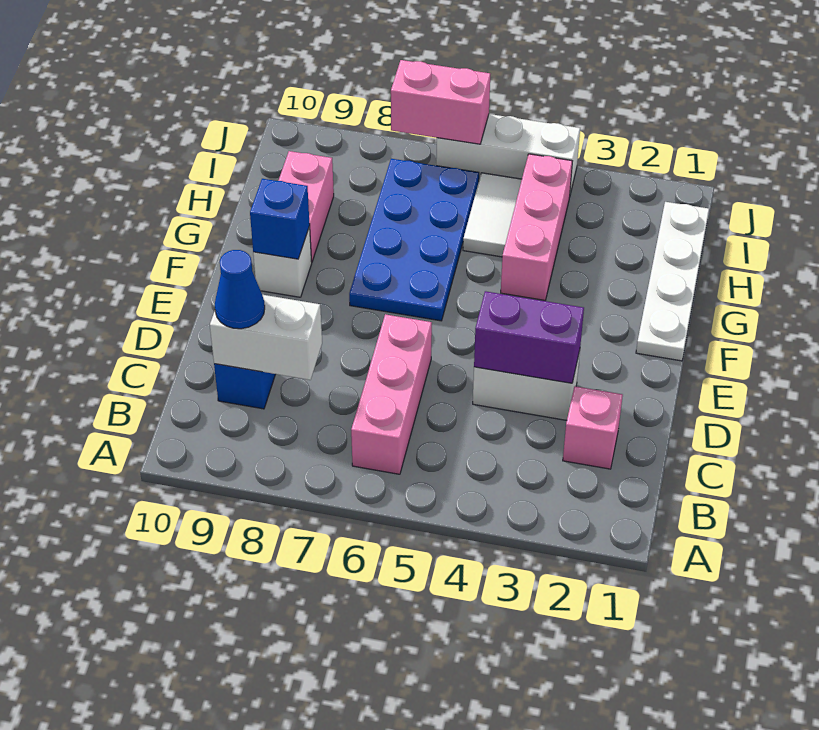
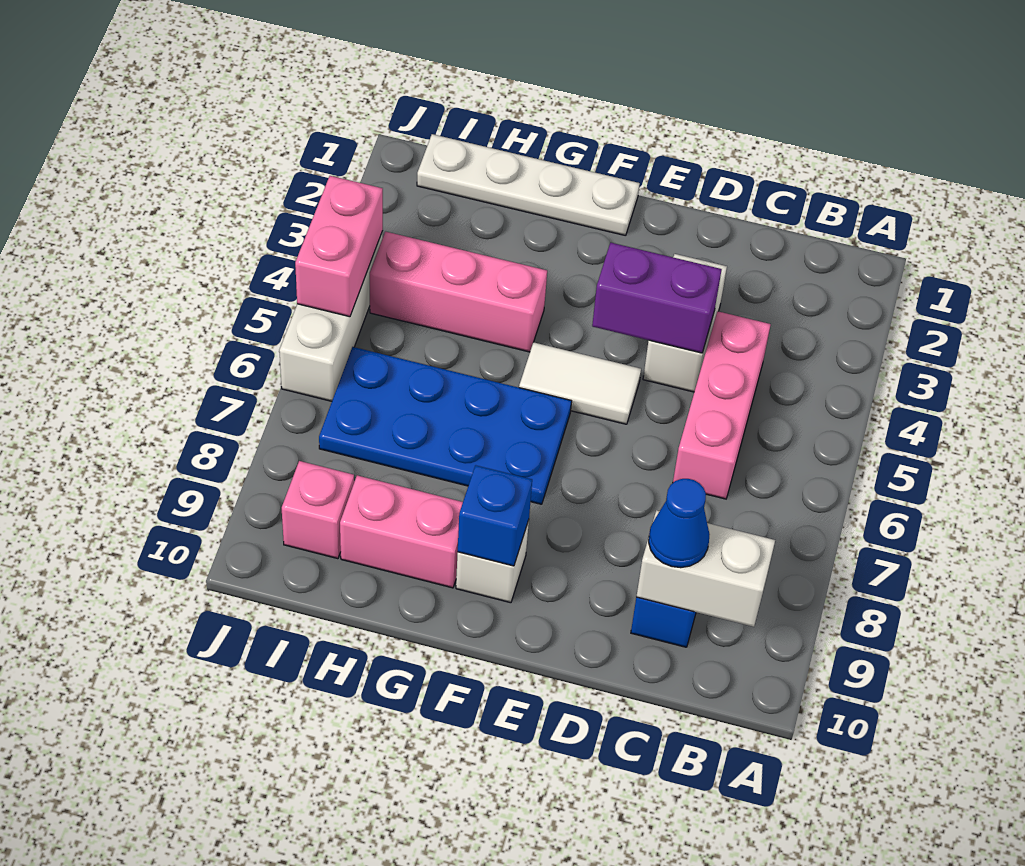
pink 1x3 brick [351,314,432,474] -> pink 1x3 brick turned to [673,311,771,499]
pink 1x1 brick [563,386,623,469] -> pink 1x1 brick moved to [282,461,354,559]
white 1x2 brick [210,295,322,380] -> white 1x2 brick turned to [636,510,775,627]
purple 1x2 brick [474,291,584,383] -> purple 1x2 brick turned to [592,243,722,353]
white 1x2 tile [463,173,522,257] -> white 1x2 tile moved to [519,342,641,424]
pink 1x2 brick [391,60,490,144] -> pink 1x2 brick moved to [295,176,383,317]

